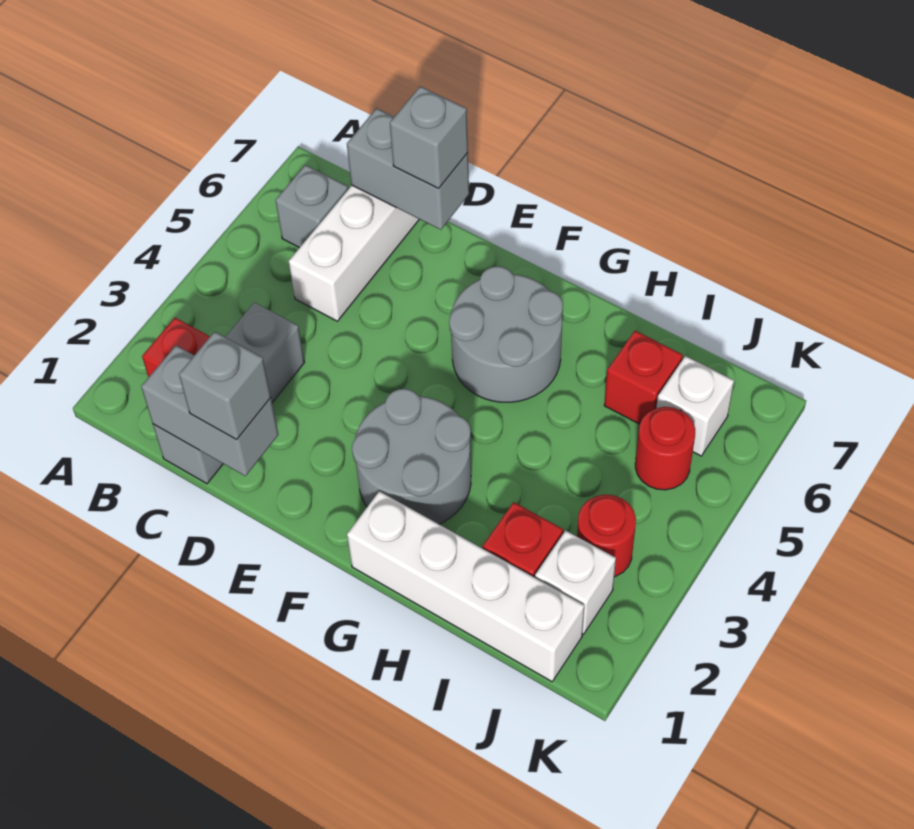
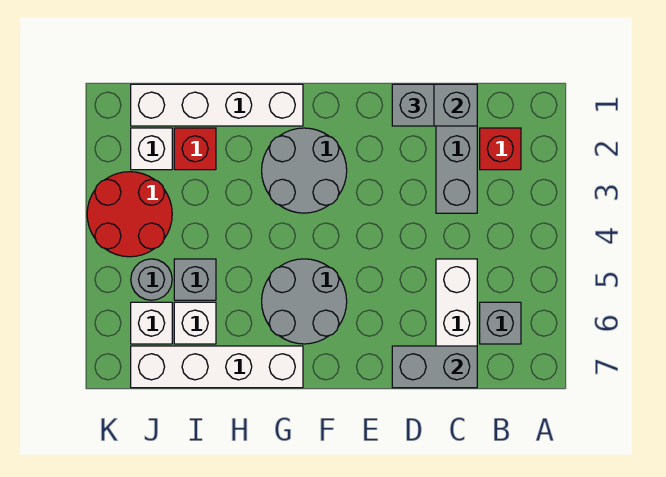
grey 1x1 brick [390,86,468,188] -> grey 1x1 brick moved to [174,259,216,300]
none -> white 1x4 brick [131,346,303,388]
red 1x1 brick [604,331,683,424] -> white 1x1 brick [174,302,216,344]
red 1x1 round brick [577,495,636,577] -> red 2x2 round brick [87,172,172,257]
red 1x1 round brick [635,407,695,490] -> grey 1x1 round brick [131,259,172,300]

